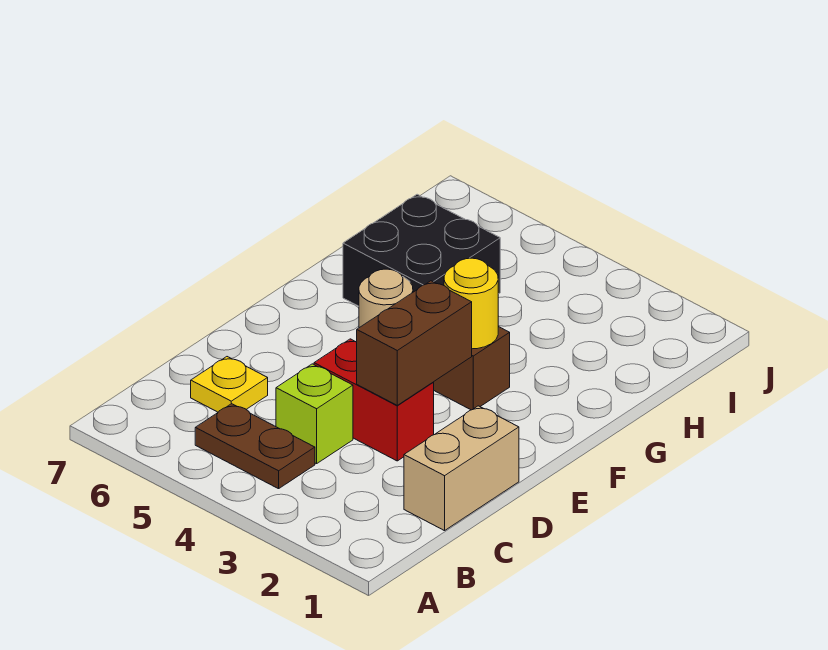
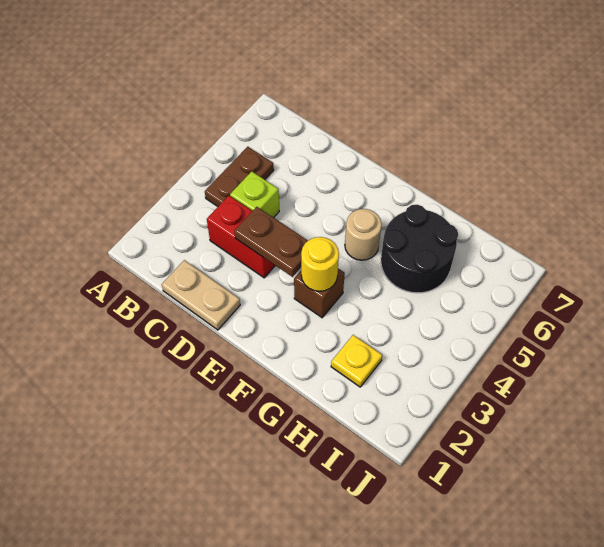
tan 1x2 brick [404,406,519,531] -> tan 1x2 plate [162,260,240,330]
yellow 1x1 plate [191,357,268,412] -> yellow 1x1 plate moved to [331,335,382,387]
red 1x2 brick [314,339,434,461] -> red 1x2 brick turned to [207,196,275,278]
brown 1x2 brick [357,281,472,405] -> brown 1x2 plate [234,207,308,277]
black 2x2 brick [343,194,500,306] -> black 2x2 round brick [381,205,458,293]

